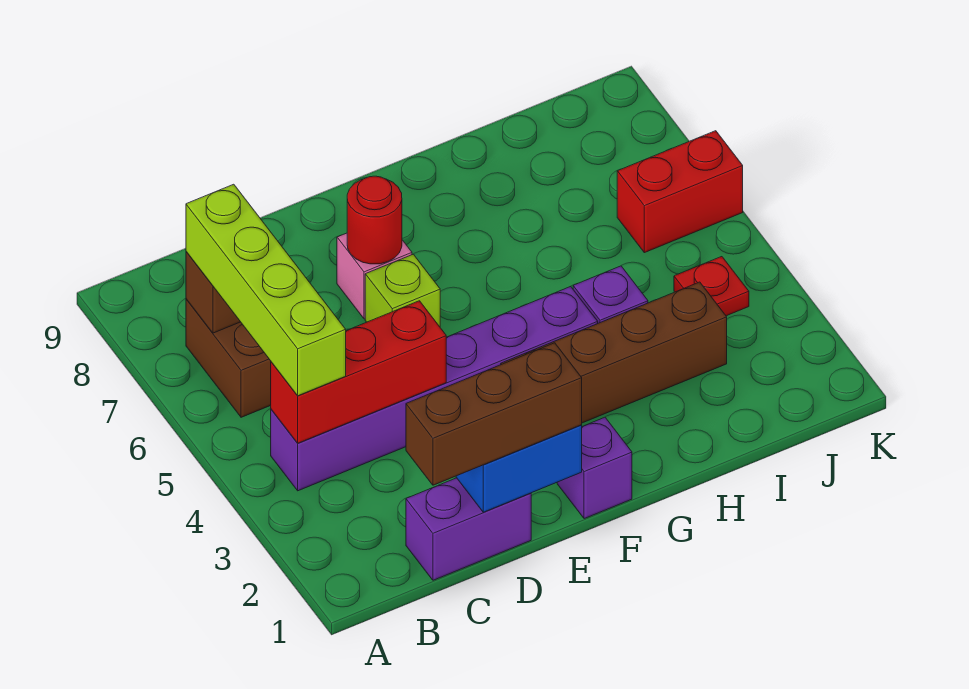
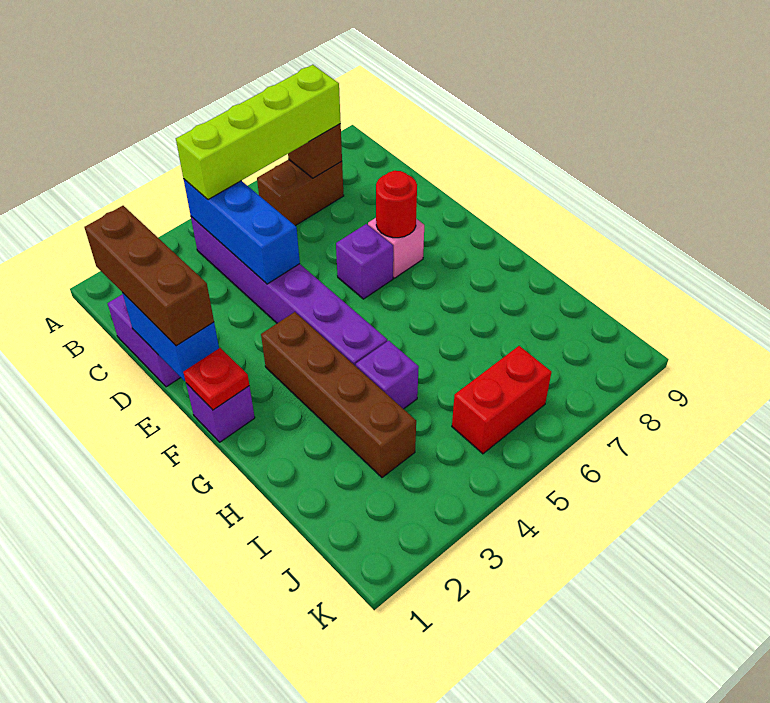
red 1x3 brick [271,301,446,443] -> blue 1x3 brick [184,179,300,284]
lime 1x1 brick [365,254,440,327] -> purple 1x1 brick [336,224,393,299]
red 1x1 plate [674,257,749,316] -> red 1x1 plate moved to [183,348,249,410]
red 1x2 brick [617,131,743,253] -> red 1x2 brick turned to [452,346,551,454]

